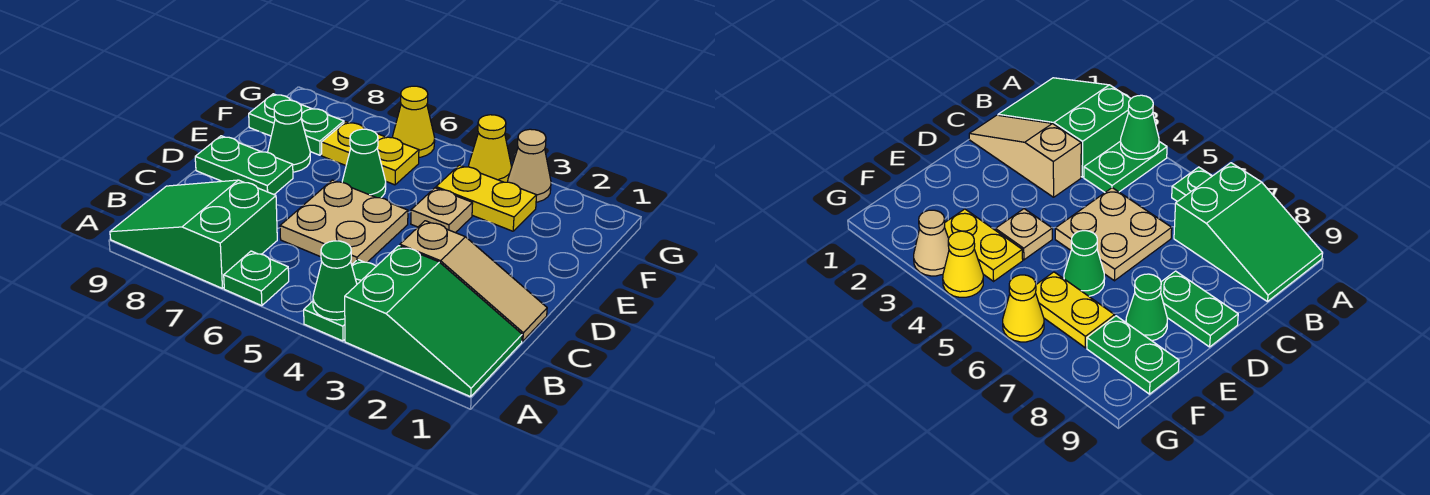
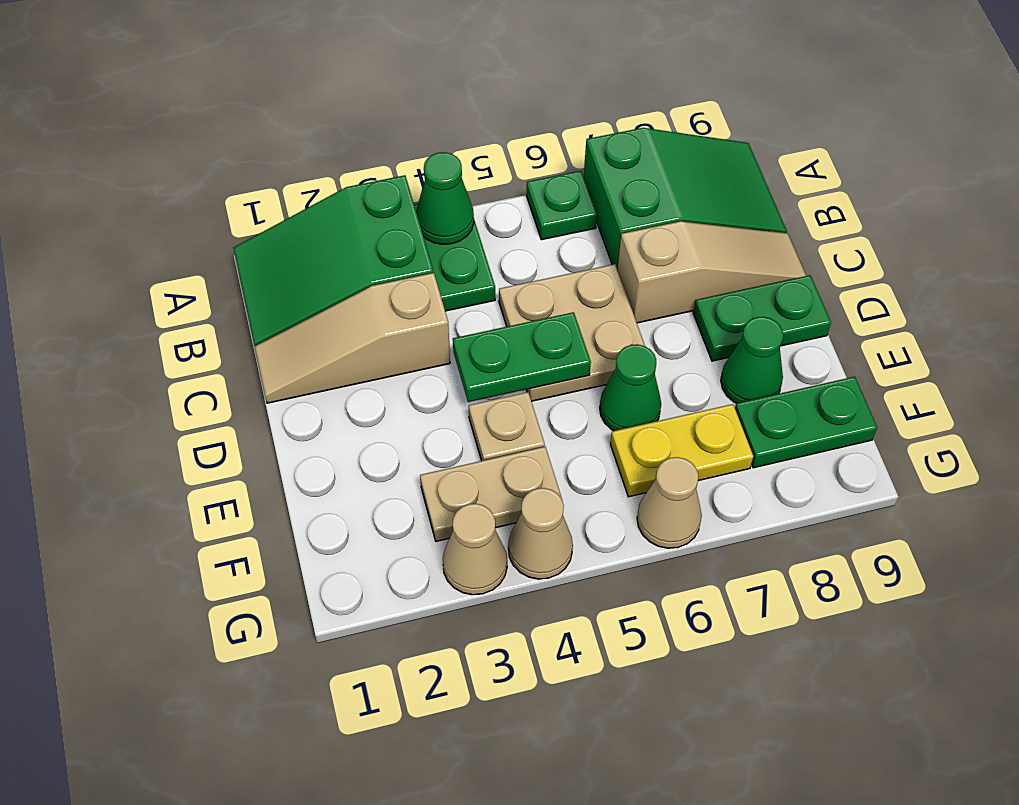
none -> tan 1x3 slope [617,221,806,323]
none -> green 1x2 plate [453,312,591,402]
yellow 1x2 plate [436,165,537,231] -> tan 1x2 plate [420,447,562,541]
yellow 1x1 cone [469,115,512,182] -> tan 1x1 cone [508,488,573,579]
yellow 1x1 cone [392,86,435,157] -> tan 1x1 cone [637,457,702,548]

